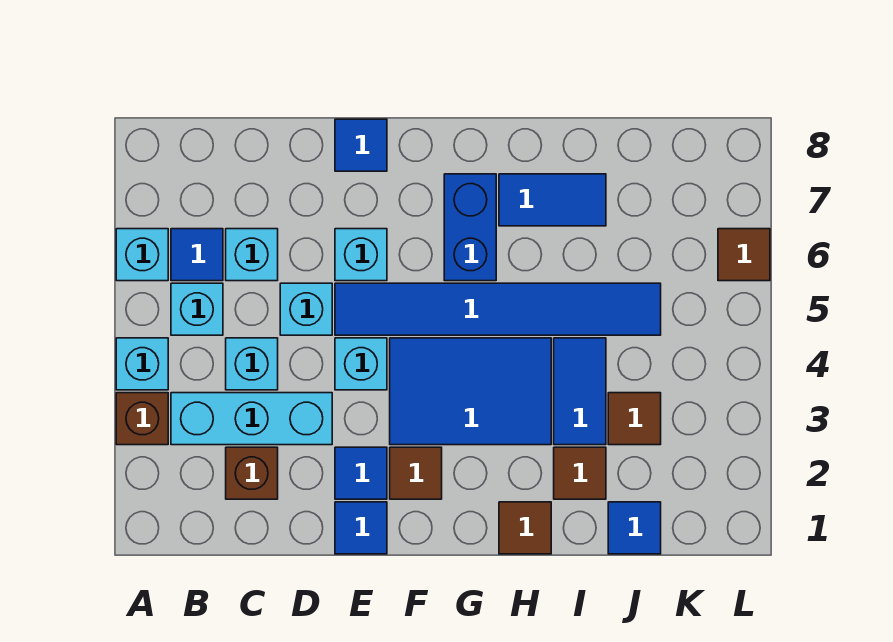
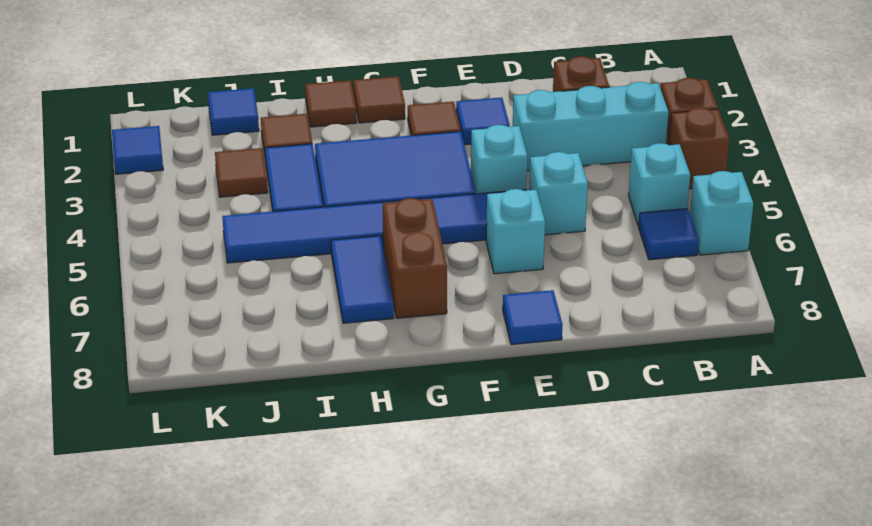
cyan 1x1 brick [116,338,168,390] -> brown 1x1 brick [669,108,729,189]
cyan 1x1 brick [226,338,278,390] -> none
cyan 1x1 brick [226,229,278,281] -> none
blue 1x1 tile [335,502,387,554] -> blue 1x1 tile moved to [112,126,163,174]
blue 1x2 brick [444,174,496,281] -> brown 1x2 brick [383,198,447,318]
blue 1x2 tile [499,174,606,226] -> blue 1x2 tile turned to [331,236,394,323]
brown 1x1 tile [718,229,770,281] -> brown 1x1 tile moved to [353,76,405,123]

